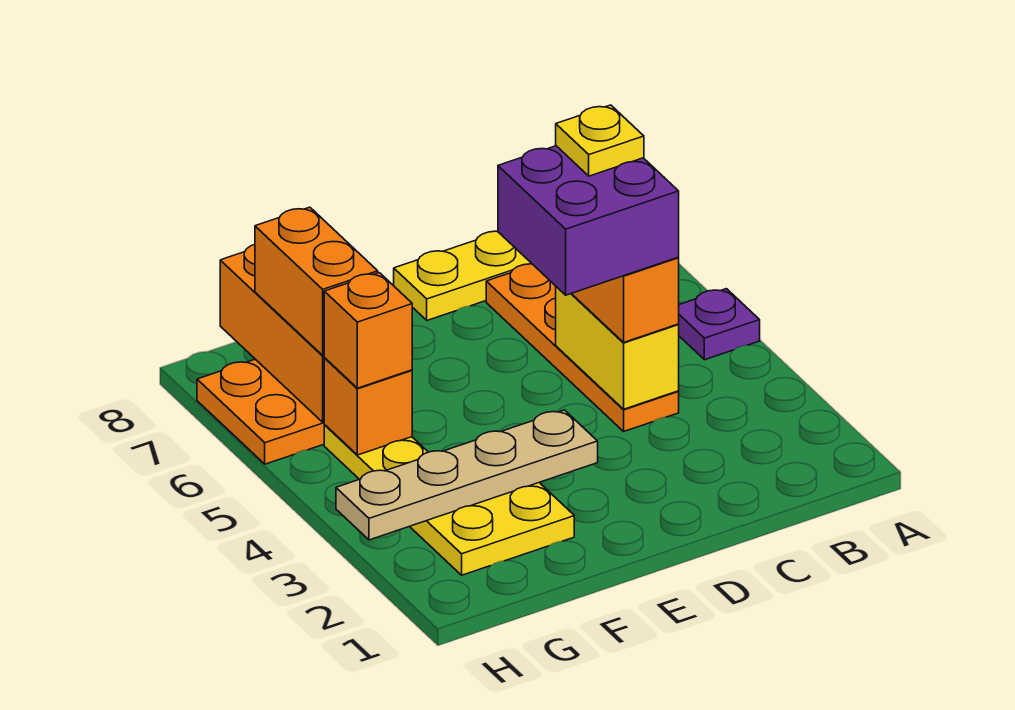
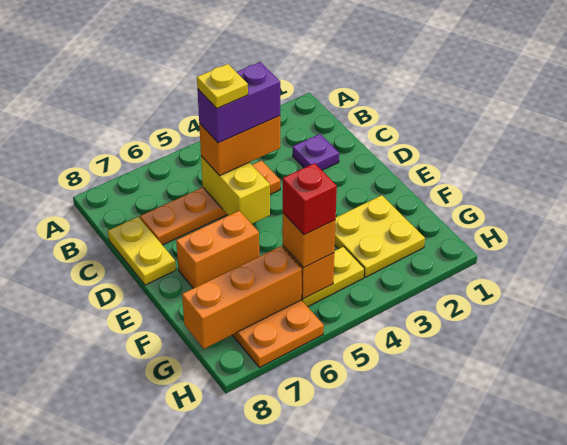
purple 1x1 plate [678,289,760,360] -> purple 1x1 plate moved to [293,134,339,170]
yellow 1x2 brick [556,287,679,409] -> yellow 1x2 brick turned to [201,156,270,224]
purple 2x2 brick [498,146,679,295] -> purple 1x2 brick [197,62,280,143]
tan 1x4 plate [336,410,598,540] -> none
none -> red 1x1 brick [283,163,337,235]
orange 1x2 brick [255,207,378,355] -> orange 1x2 brick moved to [176,211,259,288]

